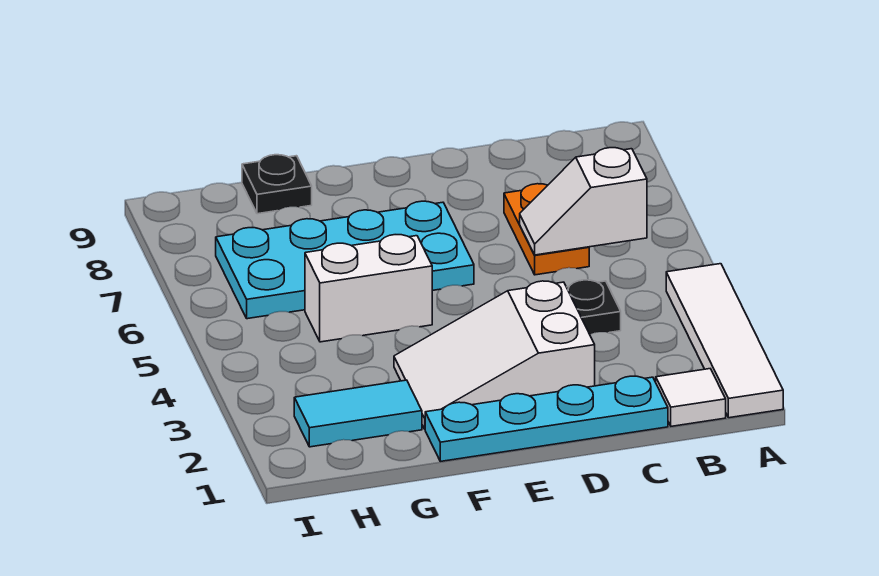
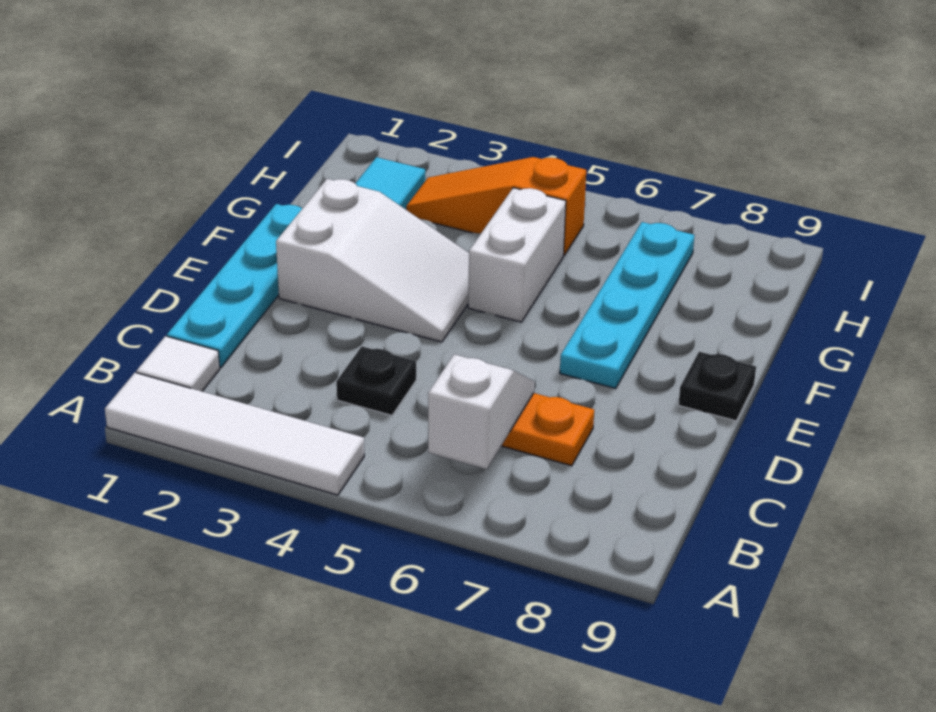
white 2x3 slope [394,281,595,429] -> white 2x3 slope turned to [276,179,469,342]
cyan 2x4 plate [216,201,474,319] -> cyan 1x4 plate [560,222,694,389]
black 1x1 plate [242,155,312,214] -> black 1x1 plate moved to [679,352,756,421]
none -> orange 1x3 slope [406,157,586,256]

